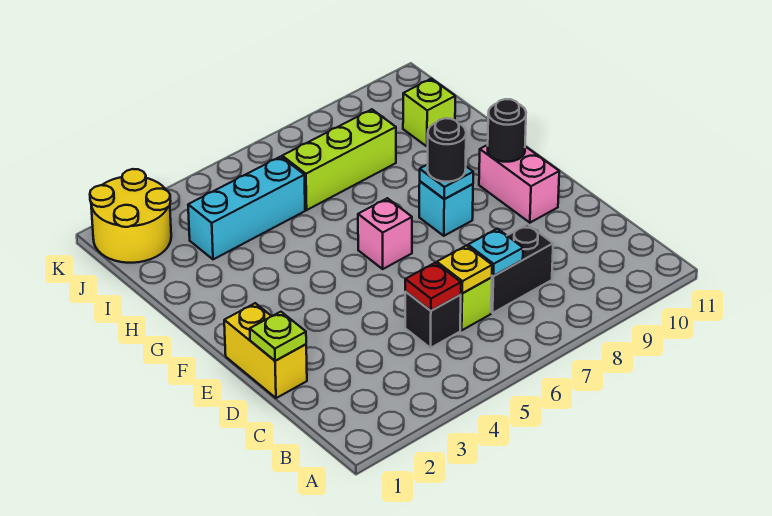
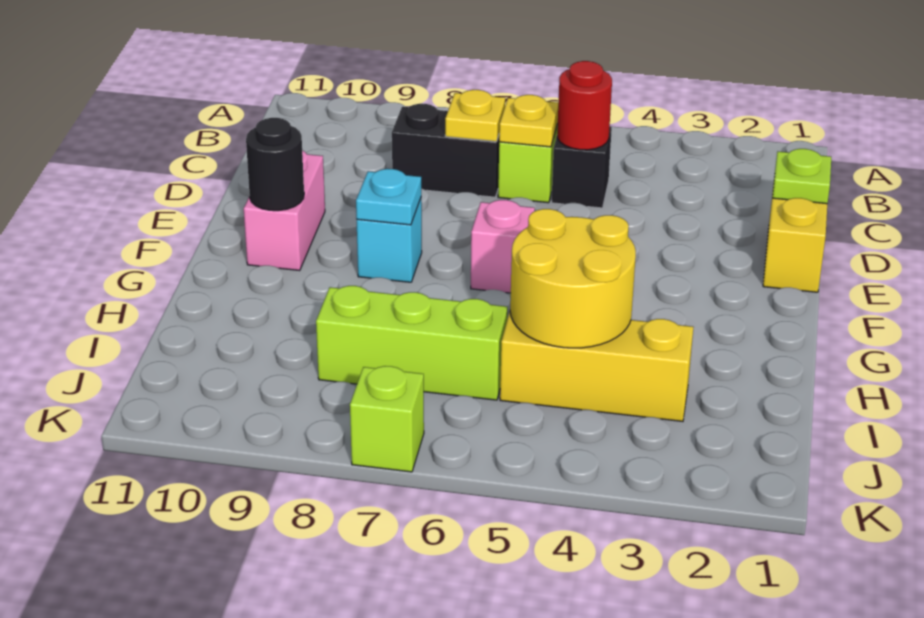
red 1x1 plate [405,263,461,311] -> red 1x1 round brick [557,61,612,150]
cyan 1x1 plate [468,229,523,276] -> yellow 1x1 plate [445,90,505,142]
black 1x1 round brick [427,118,466,182] -> none
cyan 1x3 brick [188,157,305,259] -> yellow 1x3 brick [500,311,693,421]
lime 1x1 brick [403,79,455,146] -> lime 1x1 brick moved to [350,366,424,472]
yellow 2x2 round brick [90,169,171,263] -> yellow 2x2 round brick moved to [510,209,636,348]

